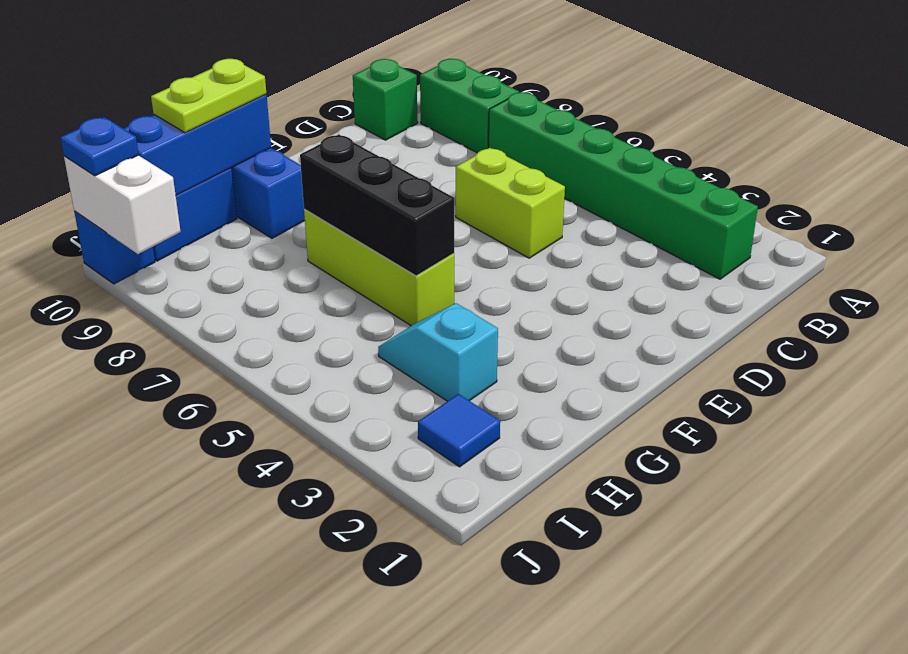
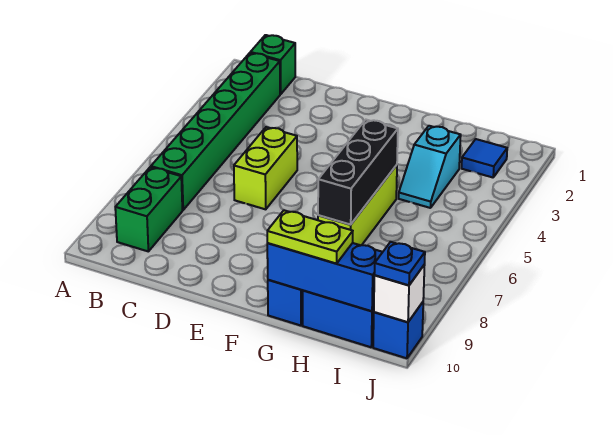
green 1x1 brick [353,59,418,140] -> green 1x1 brick moved to [250,35,295,94]
white 1x2 brick [64,155,181,254] -> white 1x1 brick [374,265,425,322]

